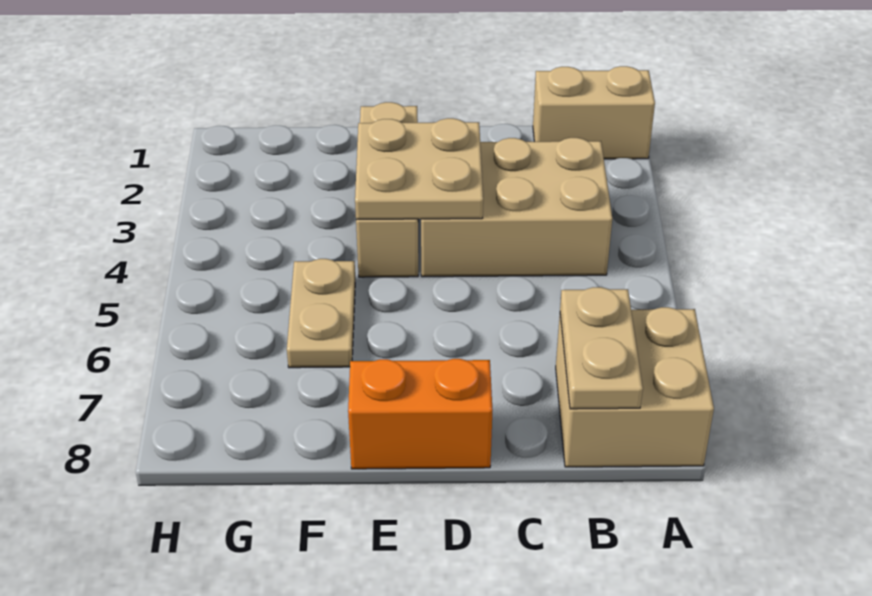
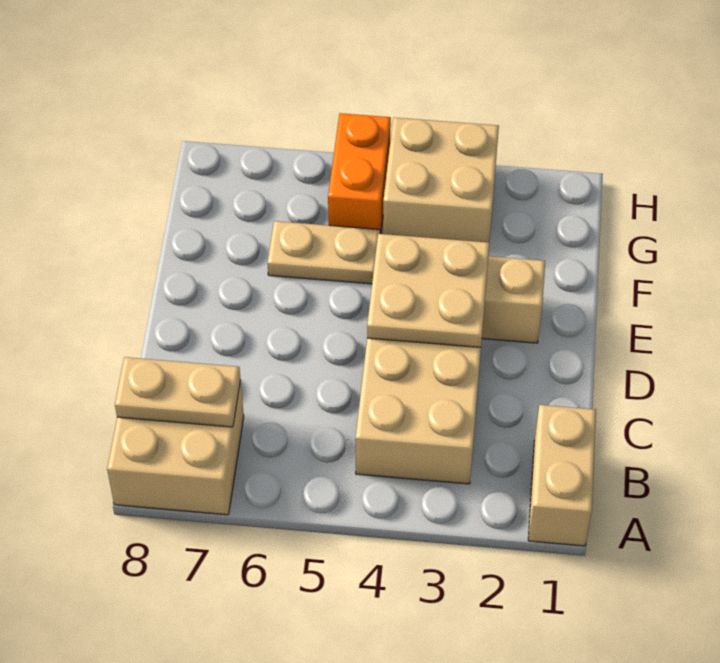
orange 1x2 brick [348,359,493,469] -> orange 1x2 brick moved to [328,113,391,234]
none -> tan 2x2 brick [383,117,499,243]

